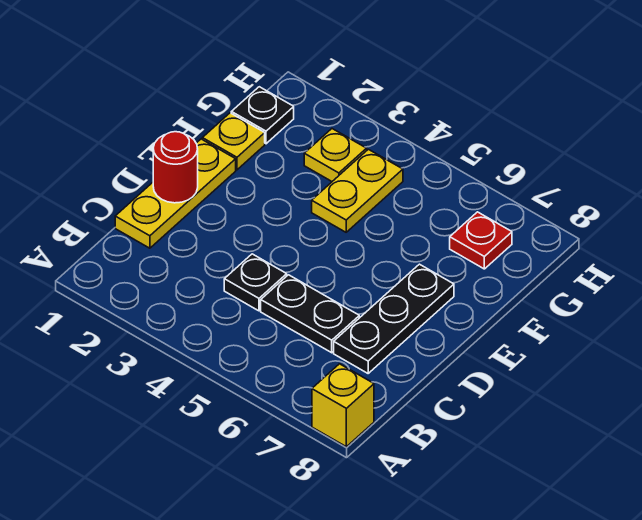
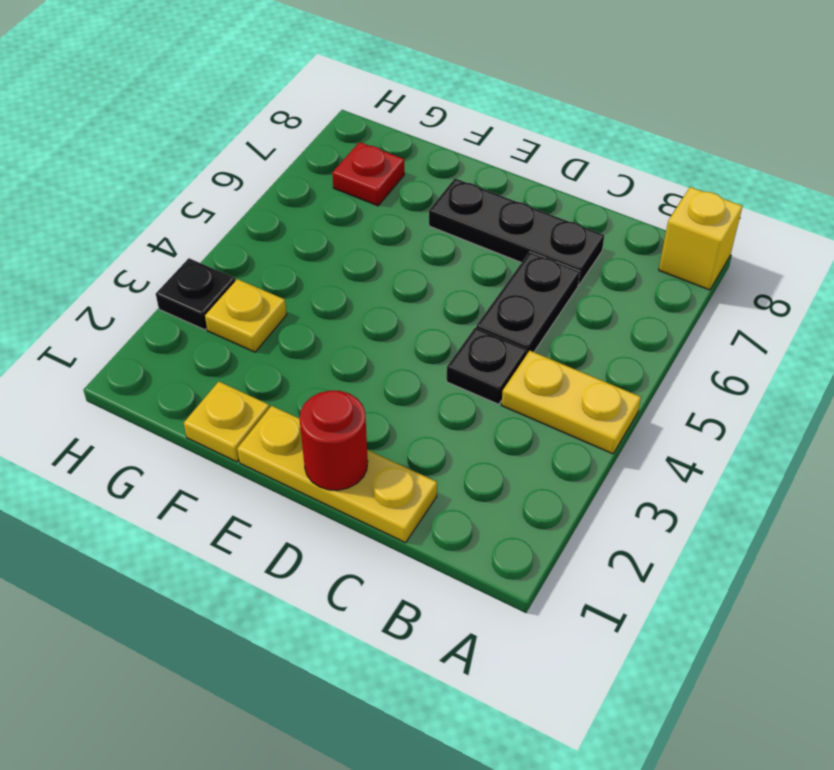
yellow 1x2 plate [312,149,403,232] -> yellow 1x2 plate moved to [502,351,641,454]
black 1x1 plate [231,87,294,144] -> black 1x1 plate moved to [156,258,235,330]

